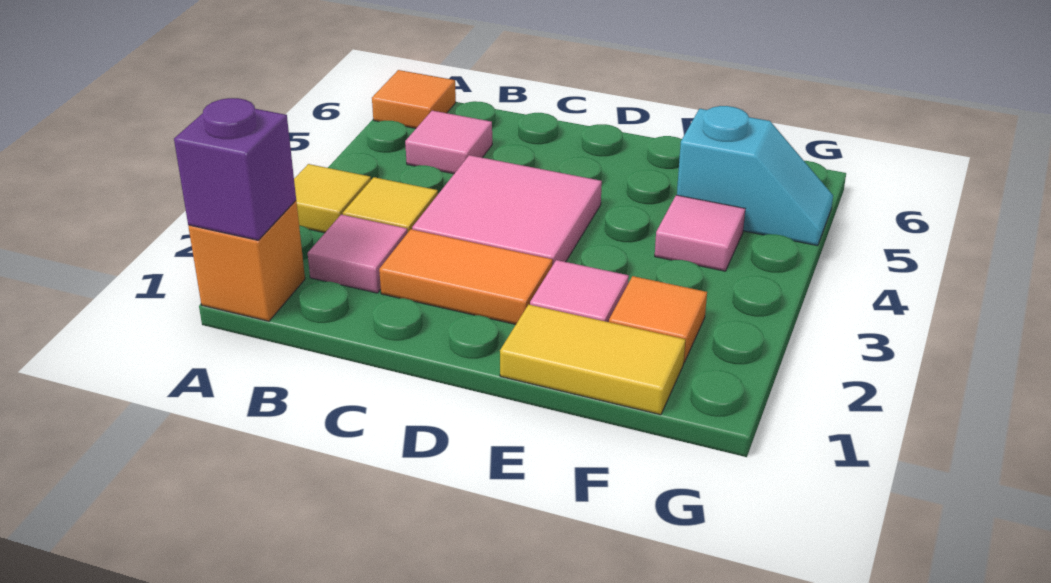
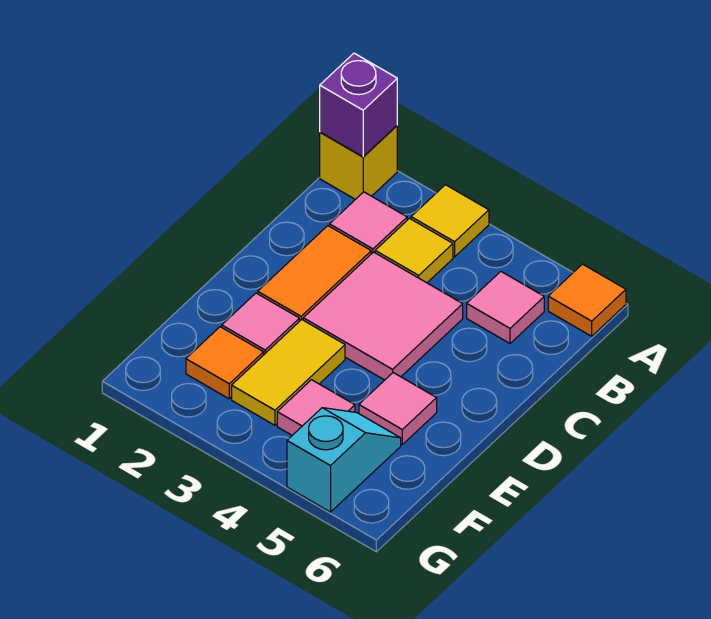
orange 1x1 brick [188,201,305,321] -> yellow 1x1 brick [320,126,397,199]
yellow 1x2 tile [500,305,685,415] -> yellow 1x2 tile moved to [232,320,345,425]
none -> pink 1x1 tile [359,373,437,444]
cyan 1x2 slope [677,106,833,246] -> cyan 1x2 slope turned to [287,408,401,512]

